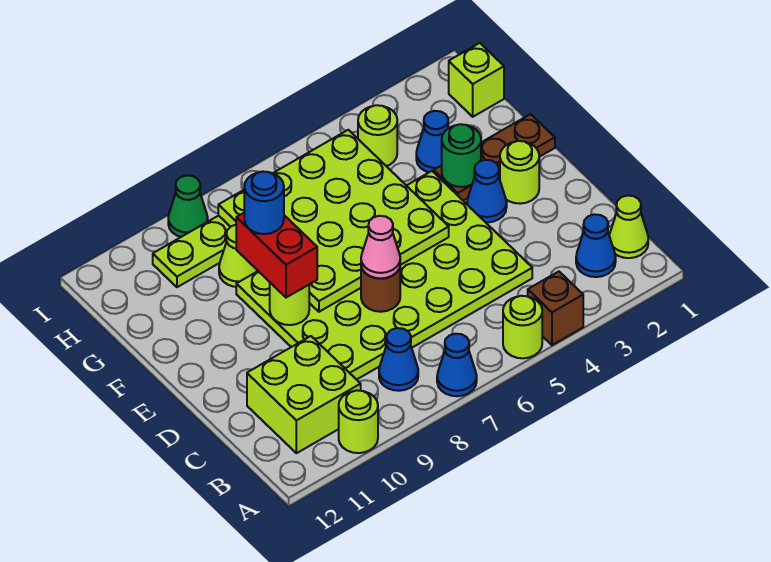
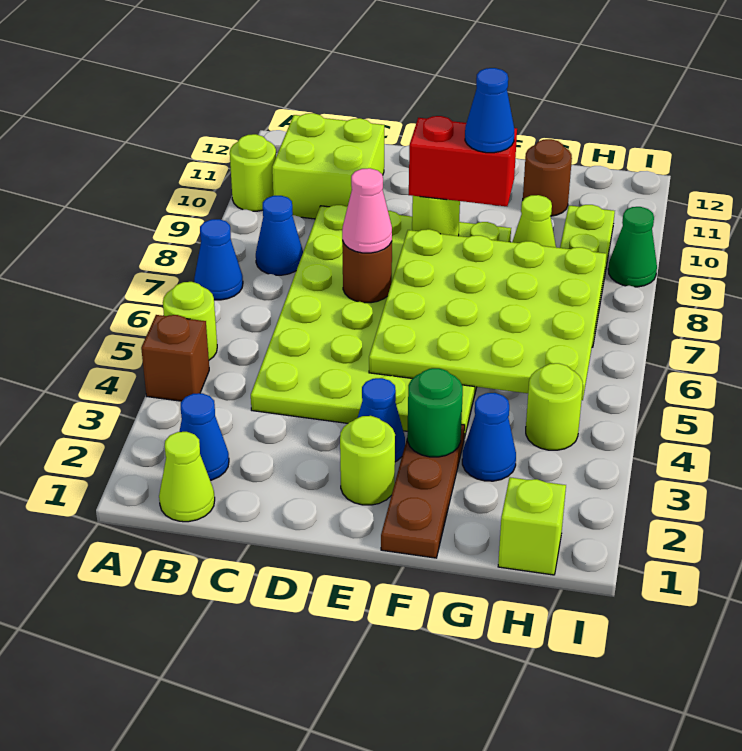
blue 1x1 round brick [244,171,284,234] -> blue 1x1 cone [465,68,514,153]
none -> brown 1x1 round brick [523,139,572,216]

